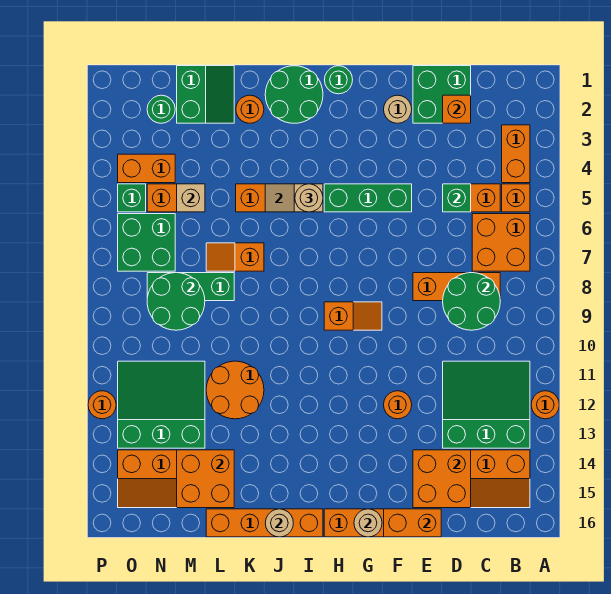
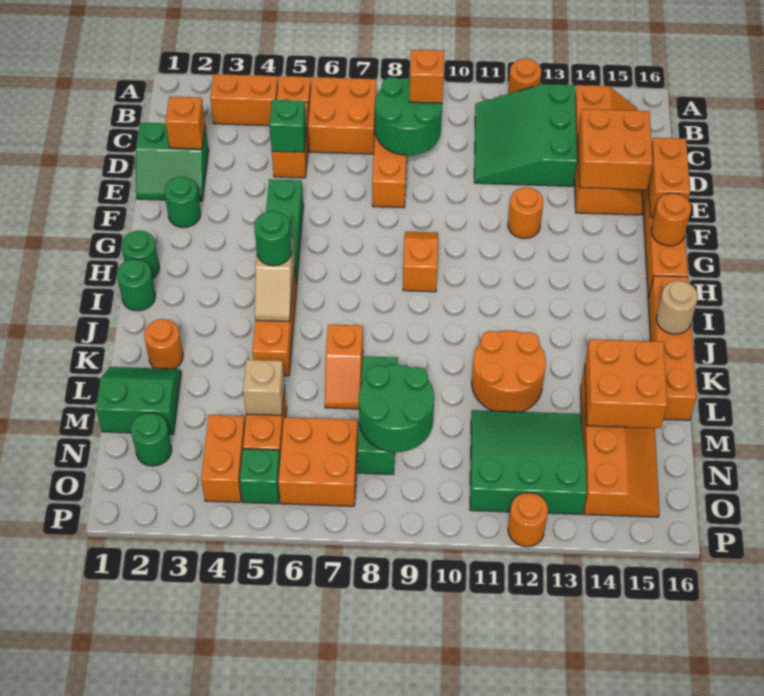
none -> orange 1x1 brick [410,50,444,103]
green 2x2 brick [413,66,471,123] -> green 2x2 slope [136,123,209,201]
tan 1x1 round brick [384,95,412,123] -> green 1x1 round brick [164,177,201,228]
tan 1x1 round brick [354,509,382,537] -> orange 1x1 round brick [651,193,691,246]
green 2x2 round brick [265,66,323,123] -> green 1x1 round brick [117,259,155,311]
tan 1x1 round brick [295,184,323,212] -> green 1x1 round brick [254,211,292,266]
green 3x3 slope [118,361,205,448] -> green 3x3 slope turned to [470,410,587,514]
green 2x2 brick [118,214,175,271] -> orange 2x2 brick [278,417,358,506]

